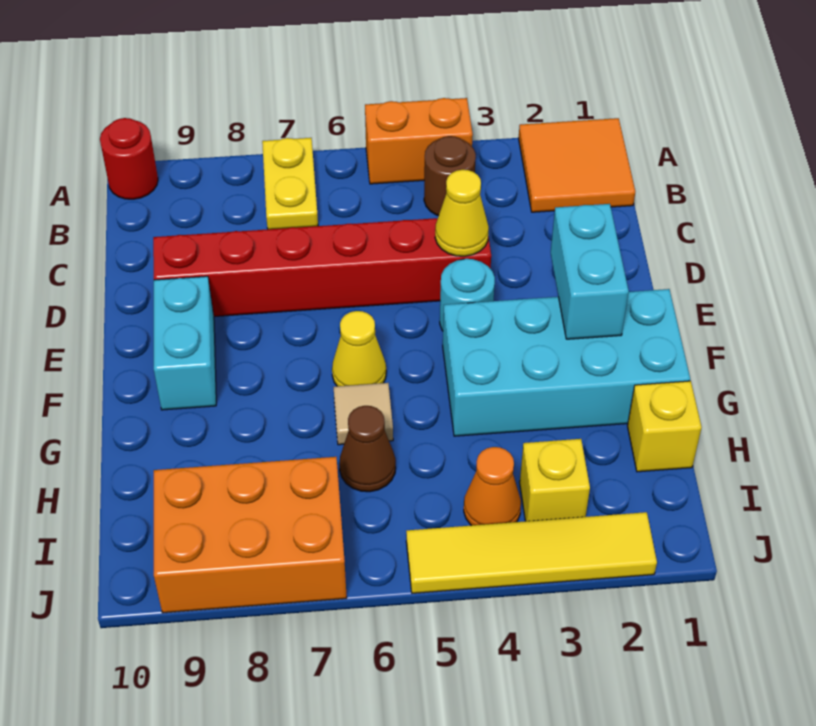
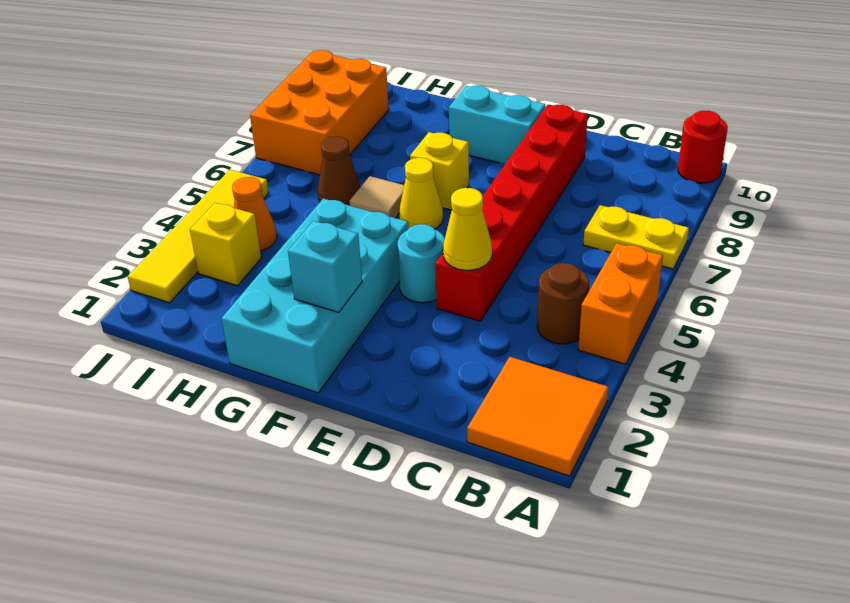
cyan 1x2 brick [551,204,629,339] -> cyan 1x1 brick [288,221,362,312]
yellow 1x1 brick [628,381,702,472] -> yellow 1x1 brick moved to [410,132,469,210]

